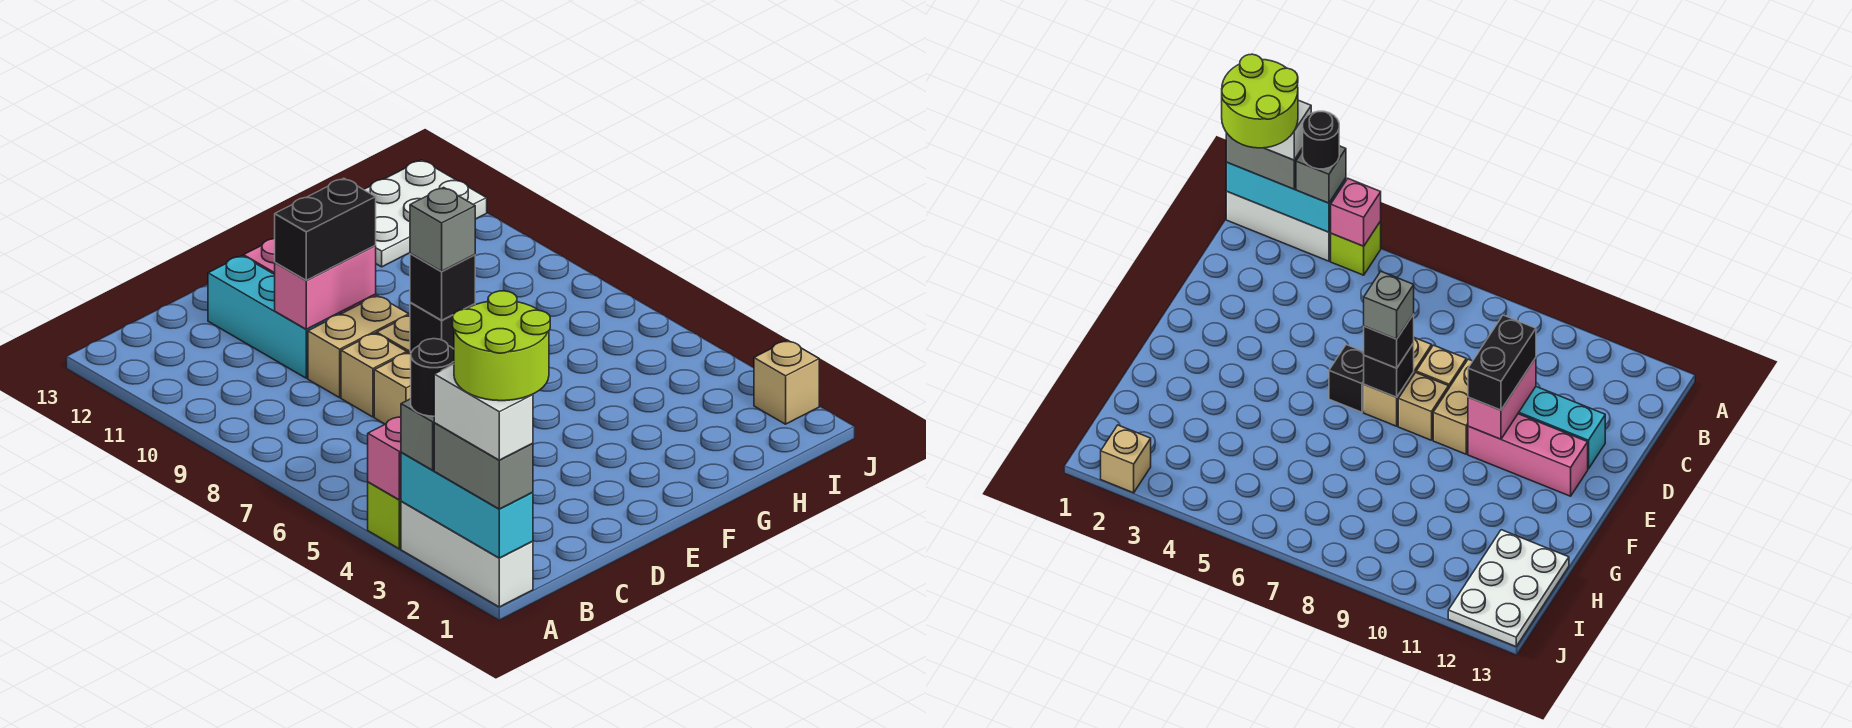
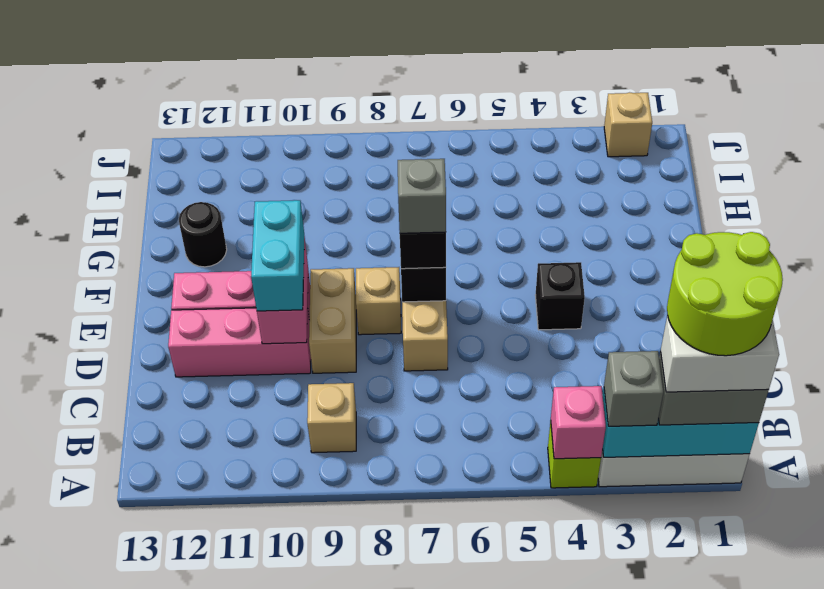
black 1x1 round brick [411,339,454,416] -> black 1x1 round brick moved to [179,202,227,267]
tan 1x1 brick [341,333,407,417] -> tan 1x1 brick moved to [307,383,356,453]
cyan 1x3 brick [208,256,340,378] -> pink 1x3 brick [168,308,311,377]
black 1x2 brick [275,178,376,280] -> cyan 1x2 brick [251,200,304,311]
black 1x1 brick [1329,345,1364,412] -> black 1x1 brick moved to [535,262,585,330]
white 2x3 plate [364,160,487,267] -> none

